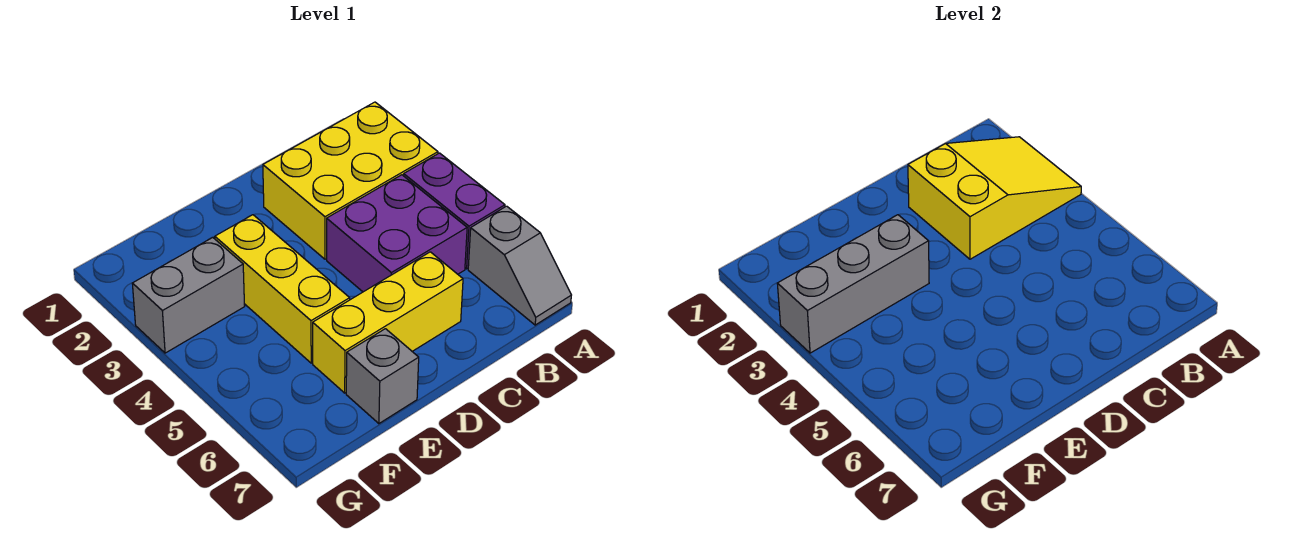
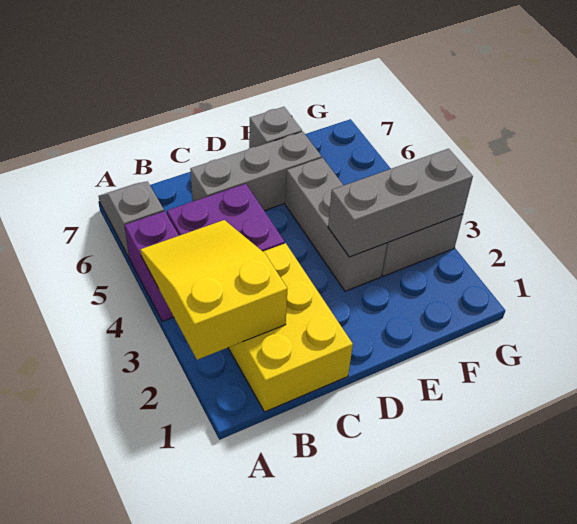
yellow 2x3 brick [263,102,438,259] -> yellow 2x3 brick turned to [228,243,353,412]
yellow 2x3 slope [908,137,1081,259] -> yellow 2x3 slope turned to [140,220,287,360]
yellow 1x3 brick [313,252,463,393] -> grey 1x3 brick [190,132,322,211]
yellow 1x3 brick [215,215,350,363] -> grey 1x3 brick [285,158,387,291]

